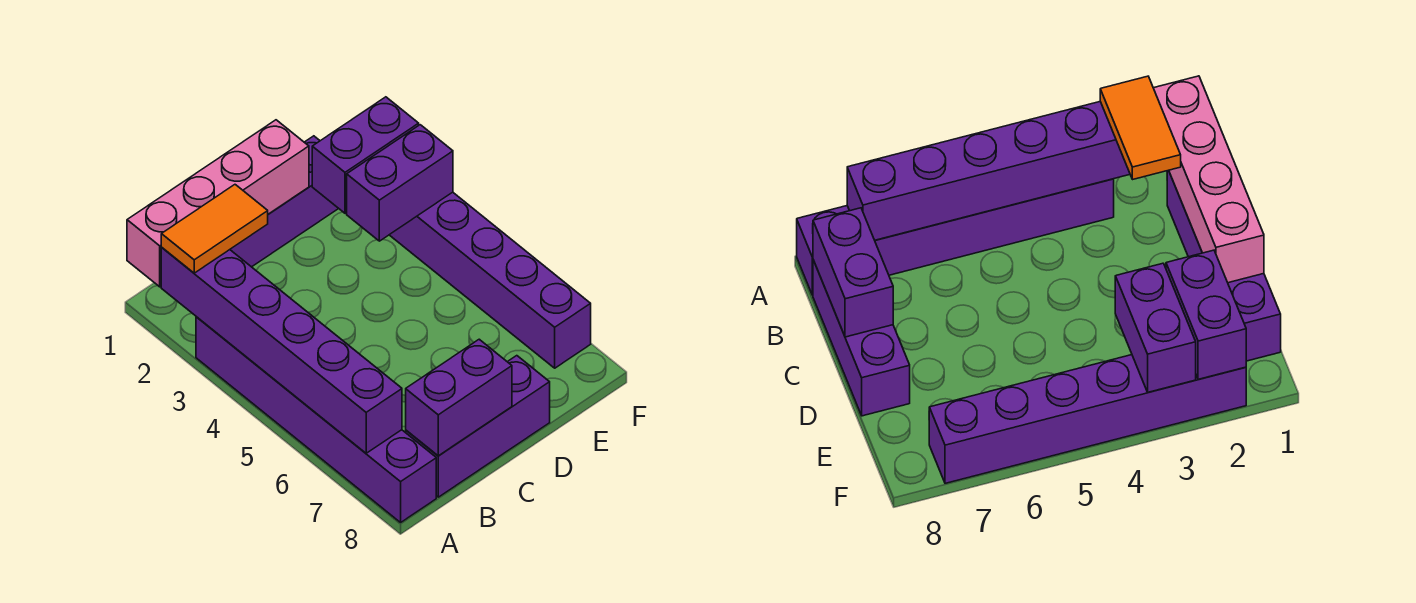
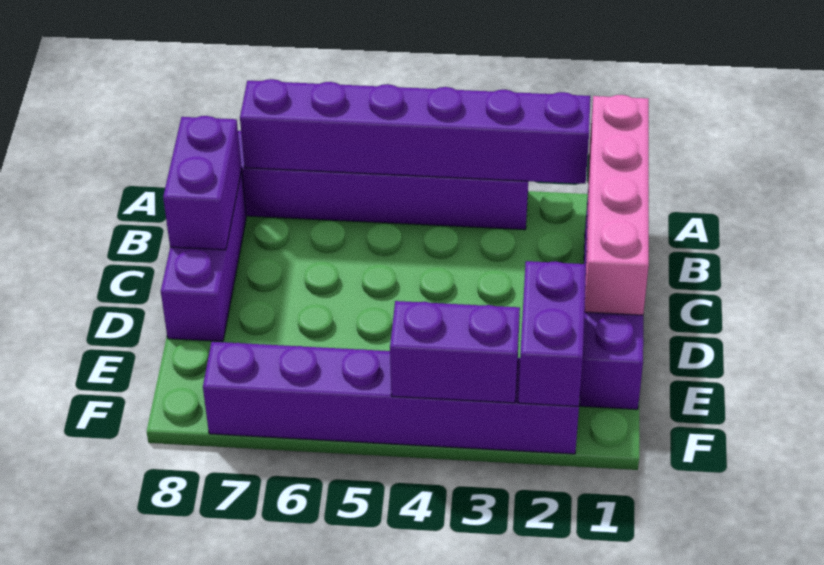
orange 1x2 tile [161,185,268,273] -> none
purple 1x2 brick [347,125,453,241] -> purple 1x2 brick turned to [390,301,520,403]

